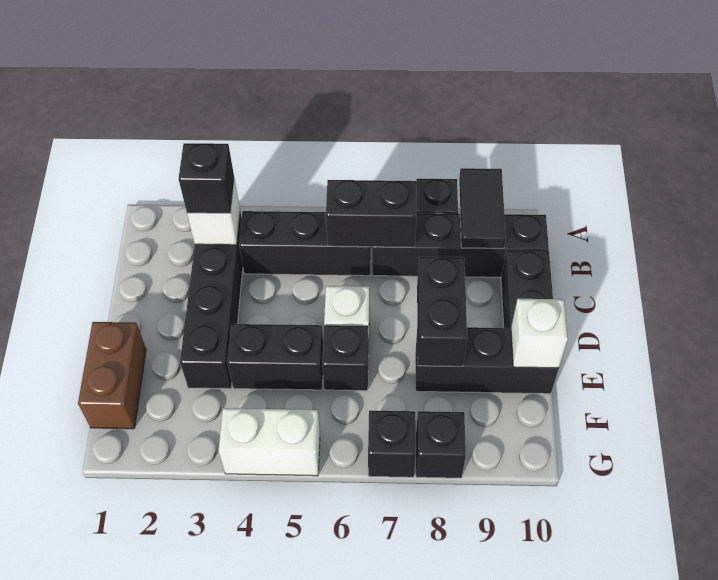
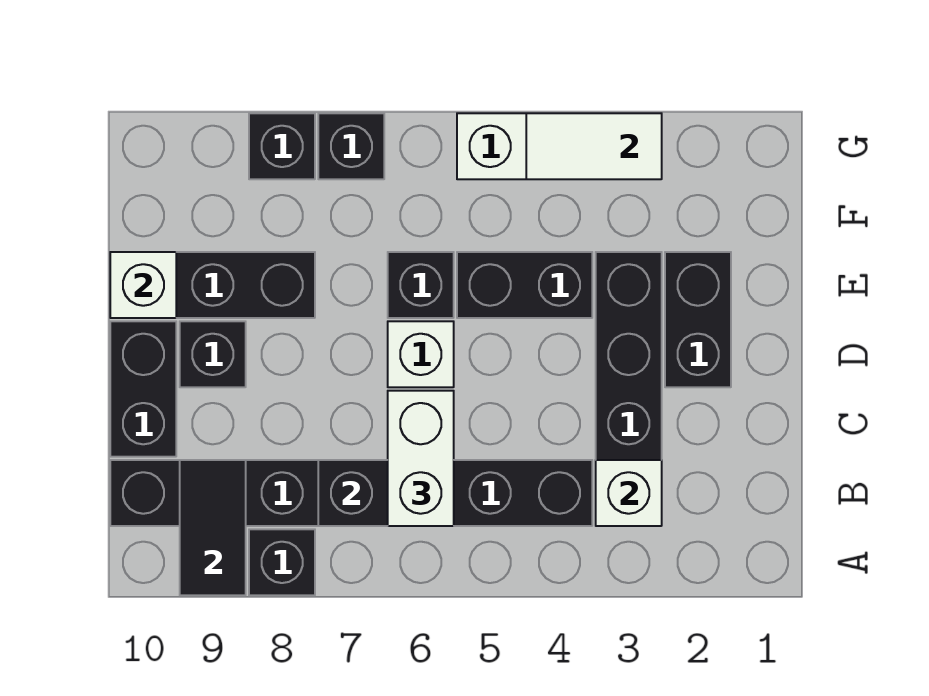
black 1x1 brick [178,143,235,213] -> black 1x1 brick moved to [180,321,246,387]
none -> white 1x2 brick [388,391,454,526]
black 1x2 brick [417,257,467,366] -> black 1x2 brick moved to [665,252,731,387]
brown 1x2 brick [78,322,146,429] -> none
none -> white 1x2 tile [526,113,662,179]

